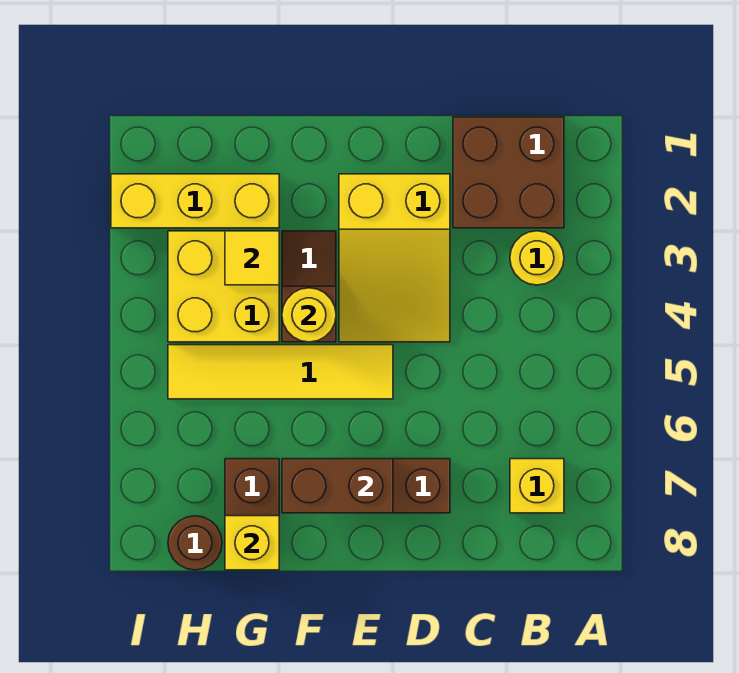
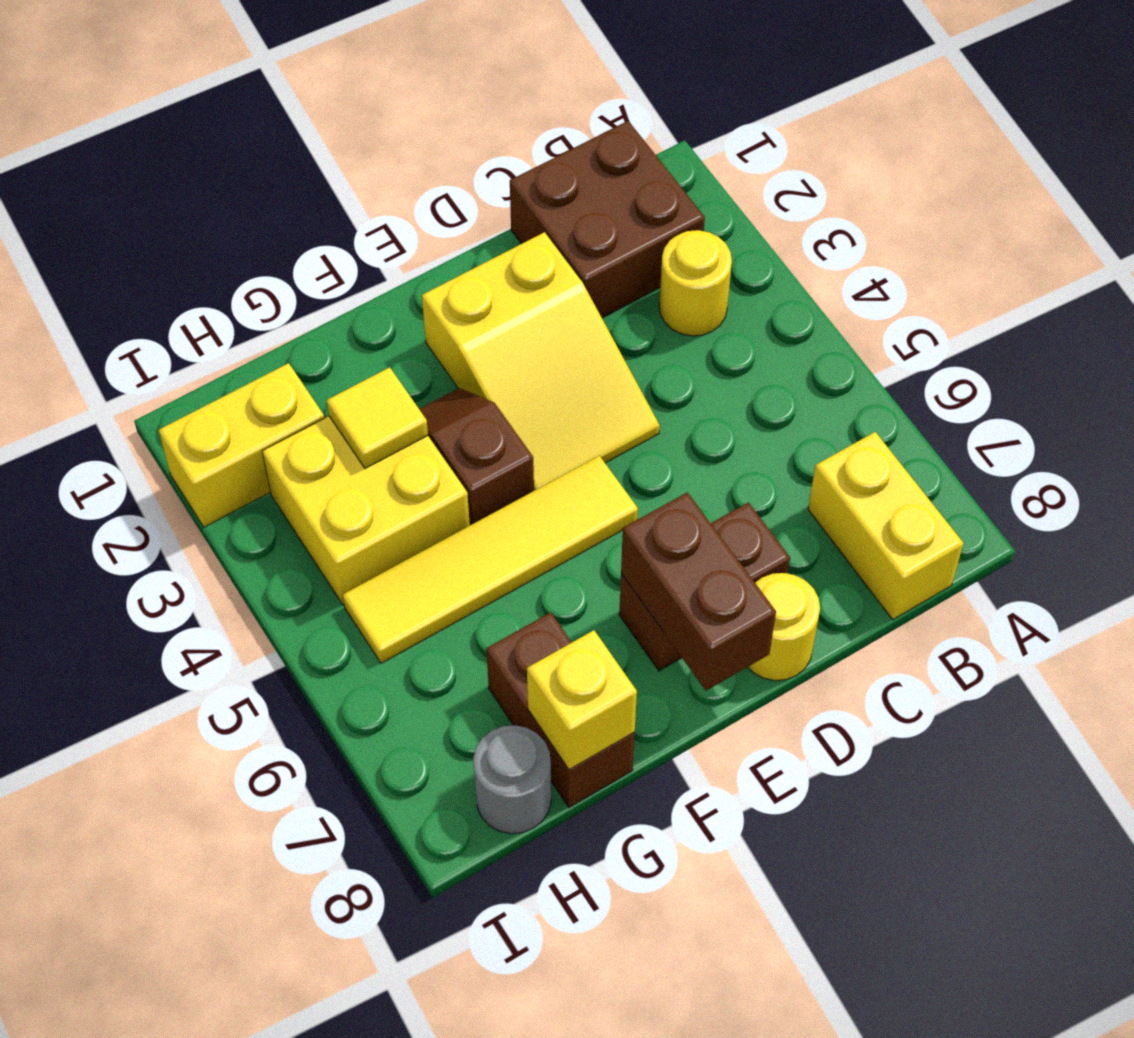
yellow 1x1 brick [510,459,564,513] -> yellow 1x2 brick [808,432,963,619]
brown 1x2 brick [282,459,393,513] -> brown 1x2 brick turned to [621,492,776,691]
yellow 1x1 round brick [282,288,336,342] -> yellow 1x1 round brick moved to [748,573,820,681]
yellow 1x3 brick [111,174,279,228] -> yellow 1x2 brick [159,363,324,527]
brown 1x1 round brick [168,516,222,570] -> grey 1x1 round brick [473,725,551,834]

